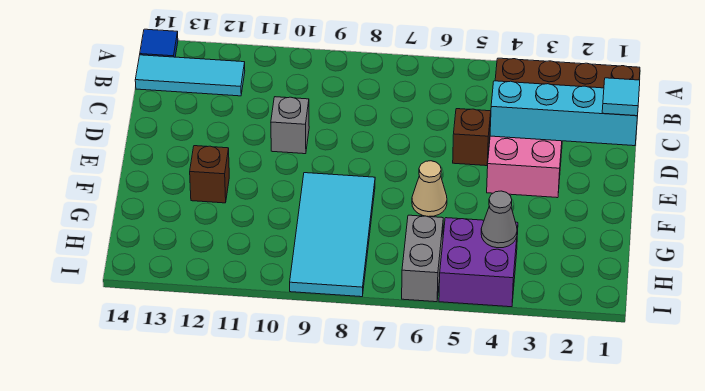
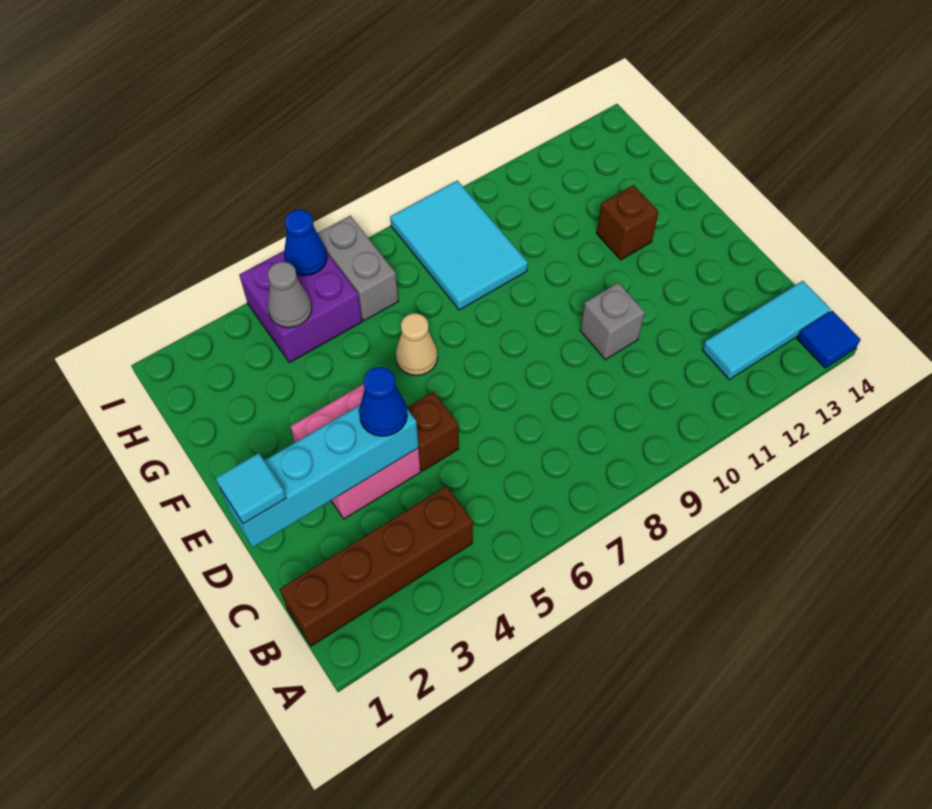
none -> blue 1x1 cone [359,367,407,436]
cyan 2x4 tile [290,173,375,297] -> cyan 2x3 tile [390,181,528,310]
none -> blue 1x1 cone [284,210,327,276]

